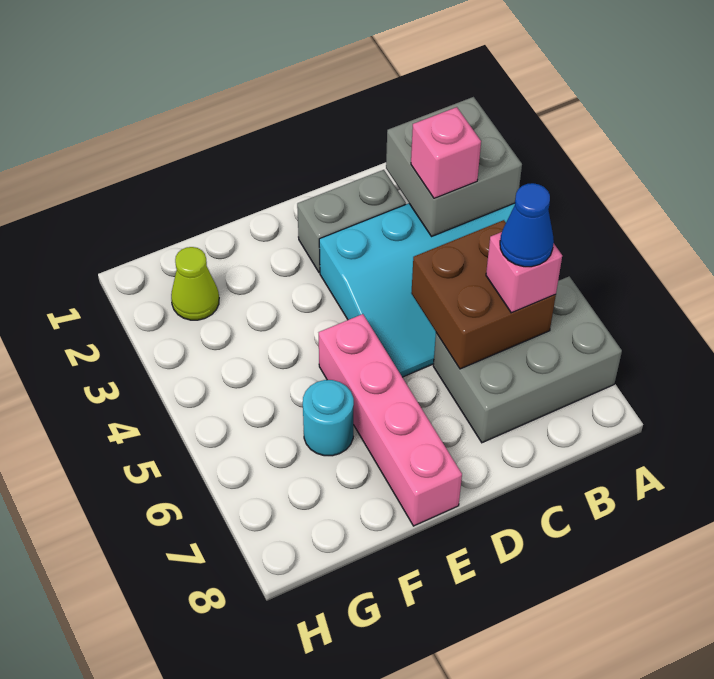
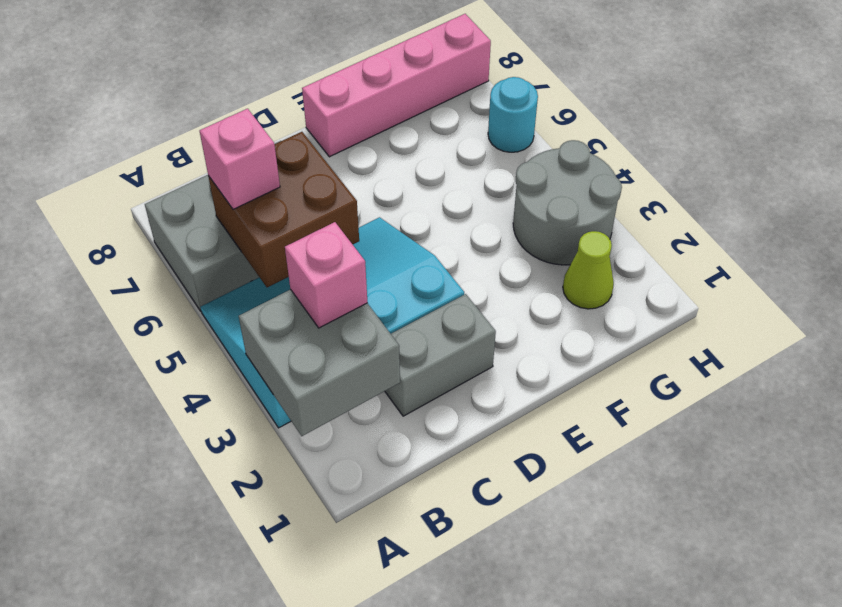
blue 1x1 cone [500,183,554,267] -> none
pink 1x4 brick [319,314,462,526] -> pink 1x4 brick turned to [302,14,491,157]
cyan 1x1 round brick [303,380,354,456] -> cyan 1x1 round brick moved to [488,77,538,152]
none -> grey 2x2 round brick [513,140,622,265]

